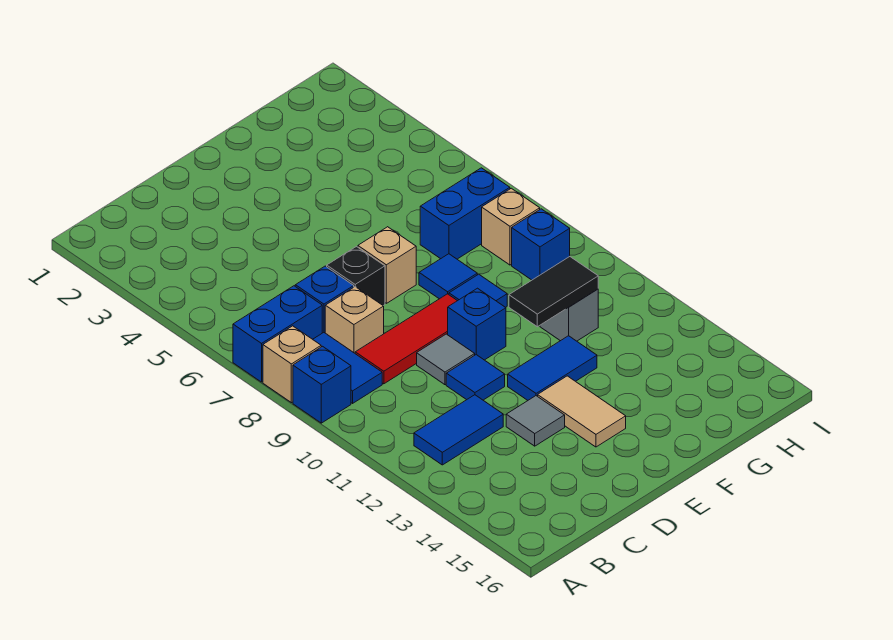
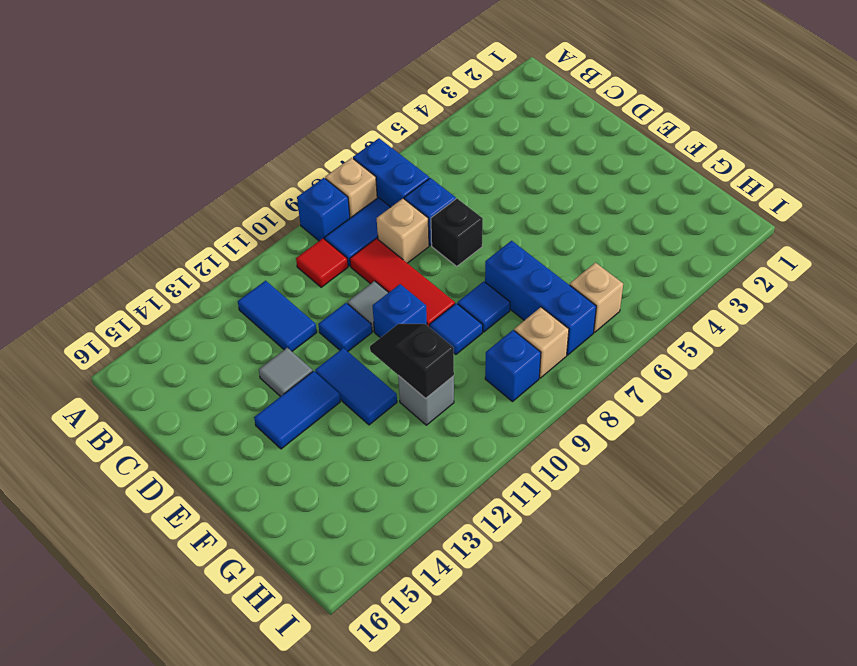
none -> red 1x1 tile [296,239,348,287]
tan 1x1 brick [358,227,416,303] -> tan 1x1 brick moved to [570,263,623,332]
tan 1x2 tile [538,376,626,447] -> blue 1x2 tile [254,371,340,449]
black 1x2 tile [509,257,598,327] -> black 1x2 slope [370,324,454,399]
blue 1x2 brick [420,168,510,259] -> blue 1x3 brick [485,241,596,355]

